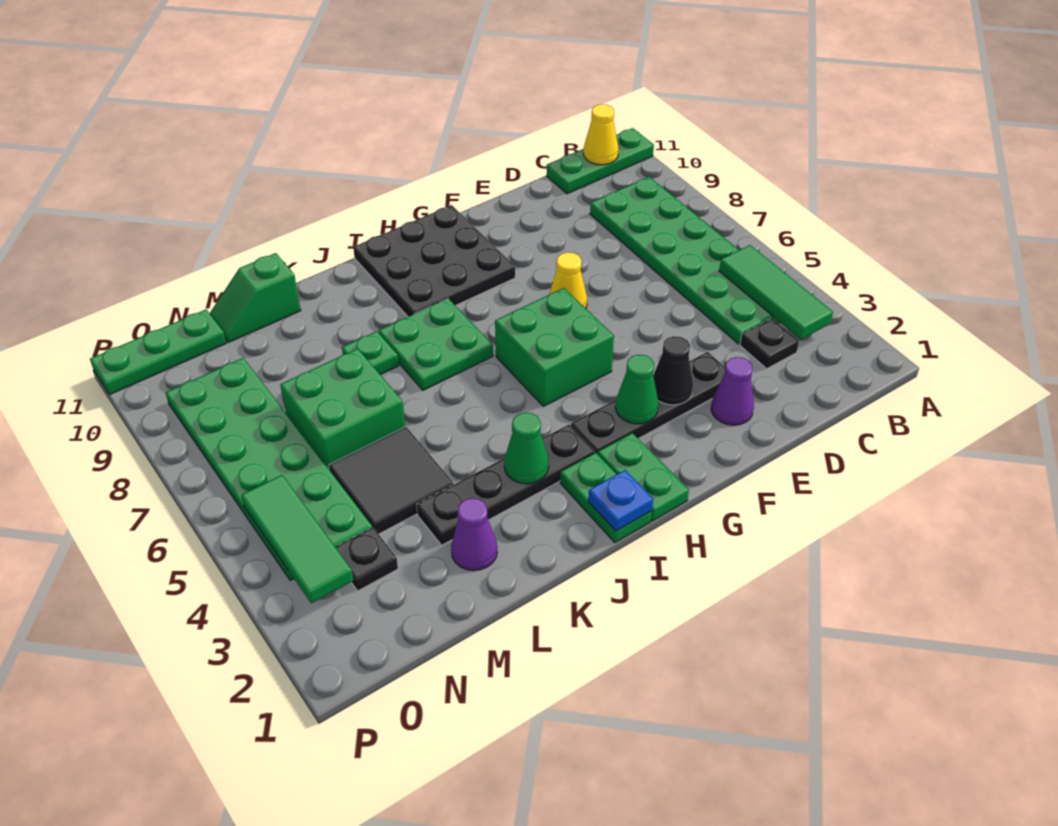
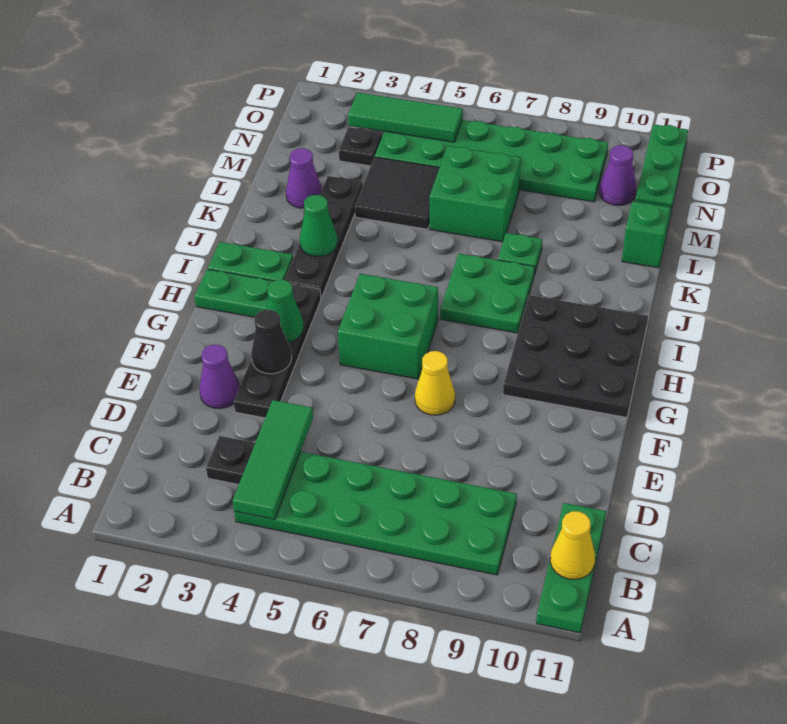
green 1x3 tile [719,245,833,339] -> green 1x3 tile turned to [233,400,313,519]
blue 1x1 plate [588,470,653,531] -> none
none -> purple 1x1 cone [599,145,636,205]

